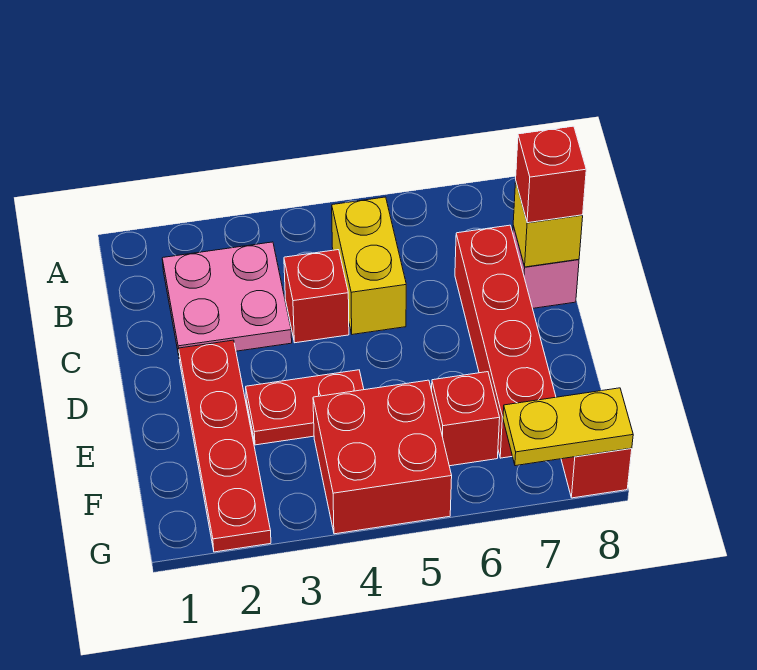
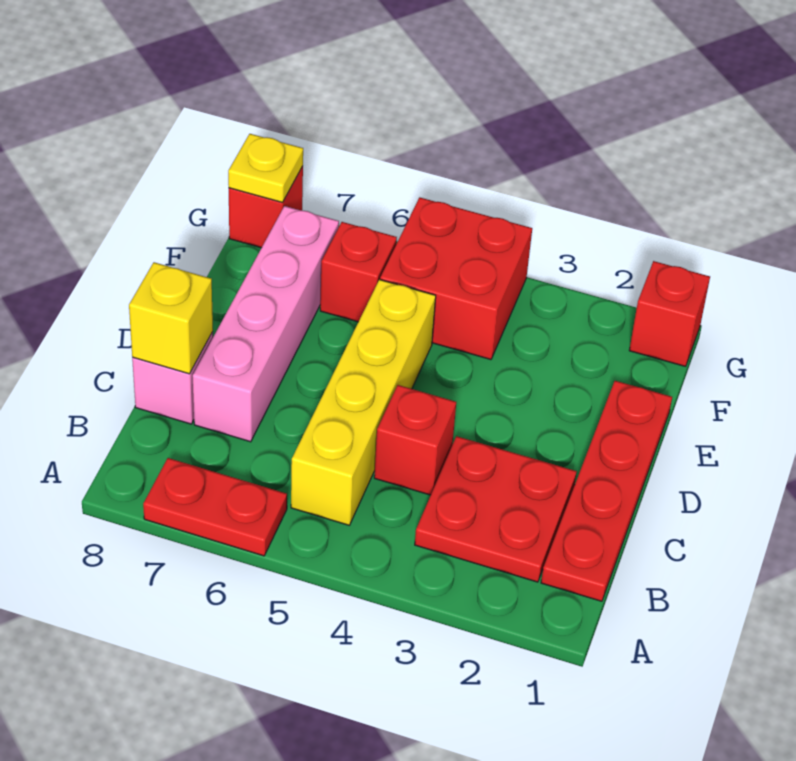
pink 2x2 plate [162,242,292,355] -> red 2x2 plate [415,436,577,582]
yellow 1x2 brick [332,197,406,335] -> yellow 1x4 brick [291,280,436,525]
red 1x4 brick [455,225,556,458] -> pink 1x4 brick [193,206,339,442]
red 1x1 brick [516,126,586,223] -> red 1x1 brick moved to [629,261,710,366]
red 1x4 plate [179,340,271,552] -> red 1x4 plate moved to [541,381,672,601]
red 1x2 plate [246,370,364,445] -> red 1x2 plate moved to [143,458,287,556]
yellow 1x2 plate [503,388,633,466] -> yellow 1x1 plate [228,134,303,203]

